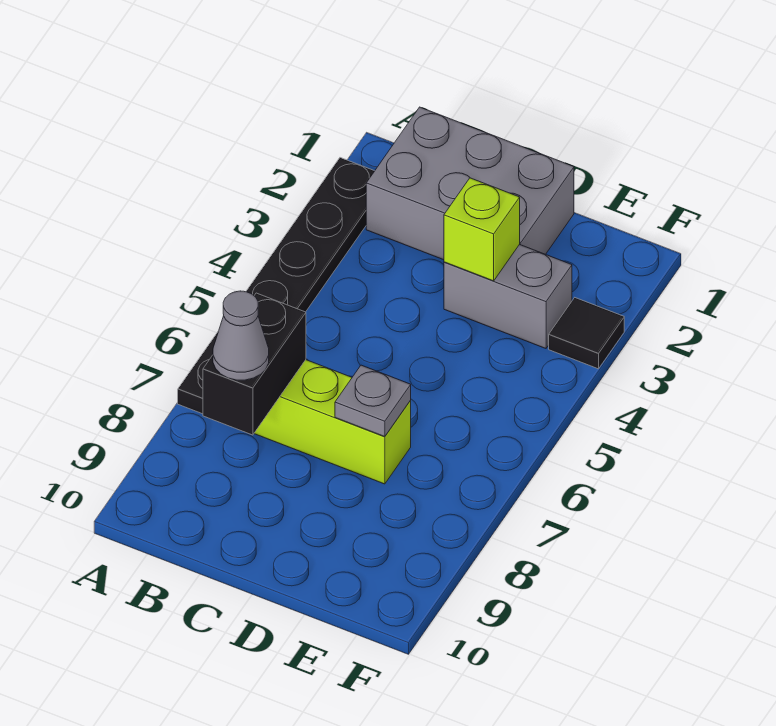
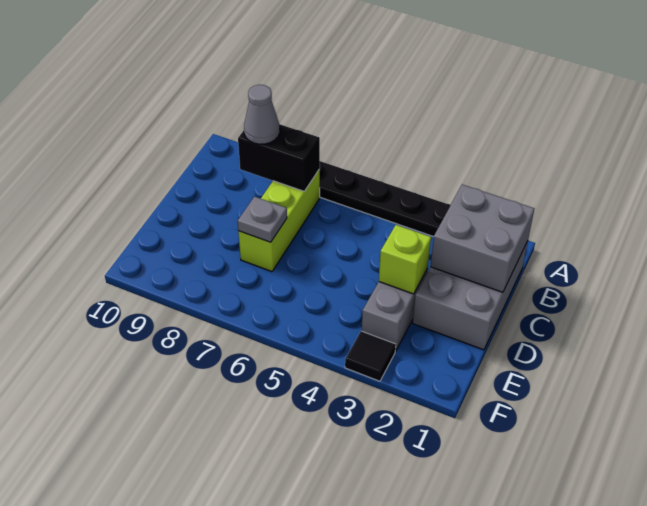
none -> grey 2x2 brick [430,185,534,292]

